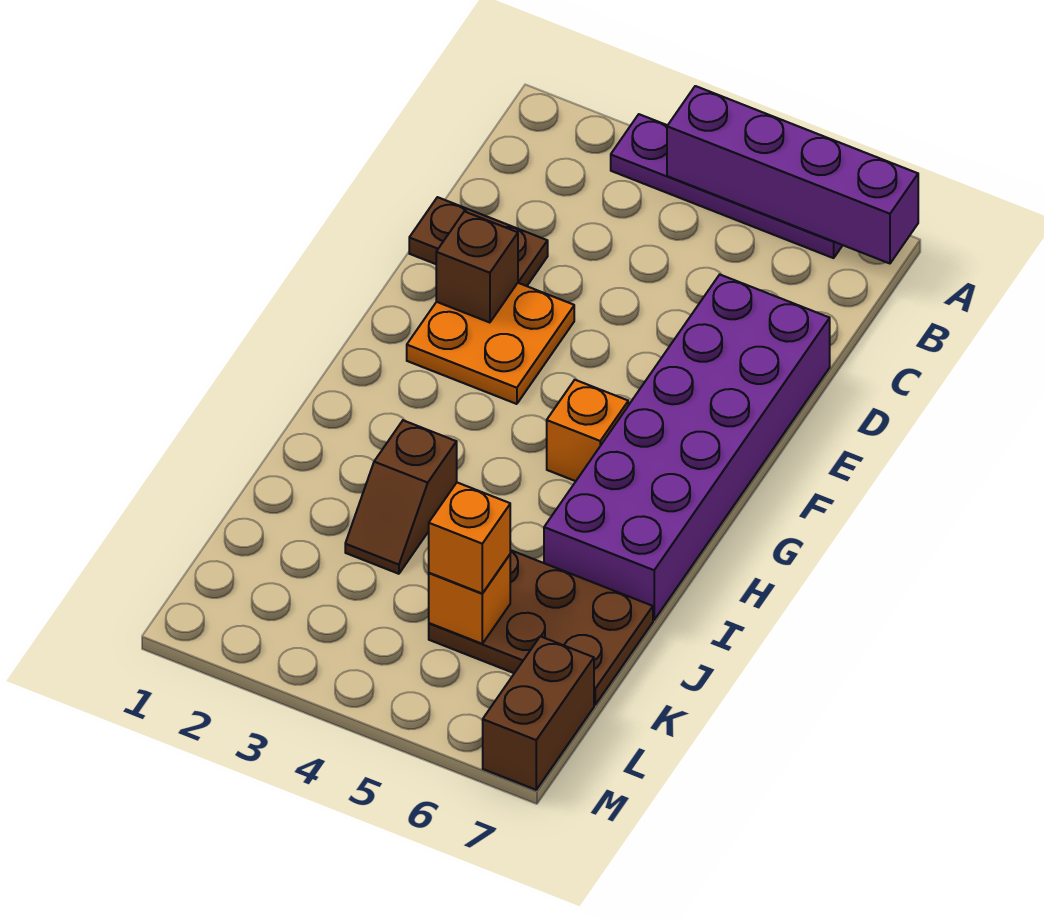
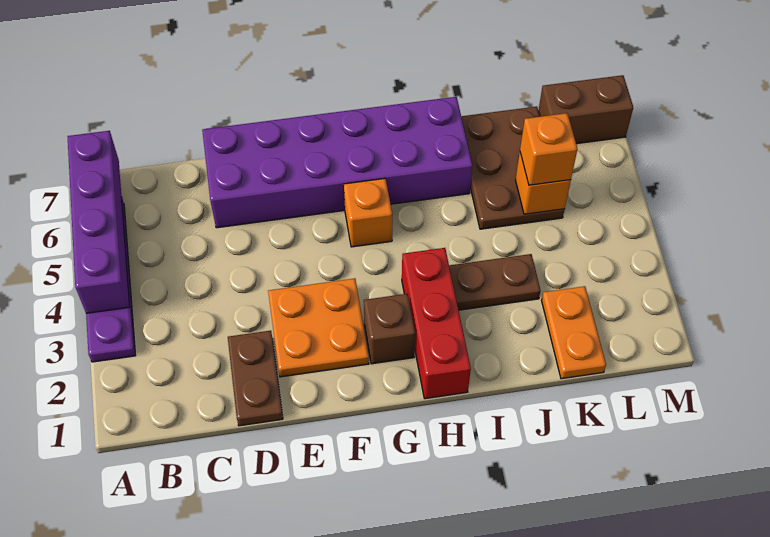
brown 1x1 brick [436,211,518,323] -> brown 1x1 brick moved to [364,294,415,364]
none -> red 1x3 brick [402,248,471,399]
brown 1x2 slope [345,420,457,574] -> brown 1x2 plate [449,254,541,310]
none -> orange 1x2 plate [542,286,606,379]

